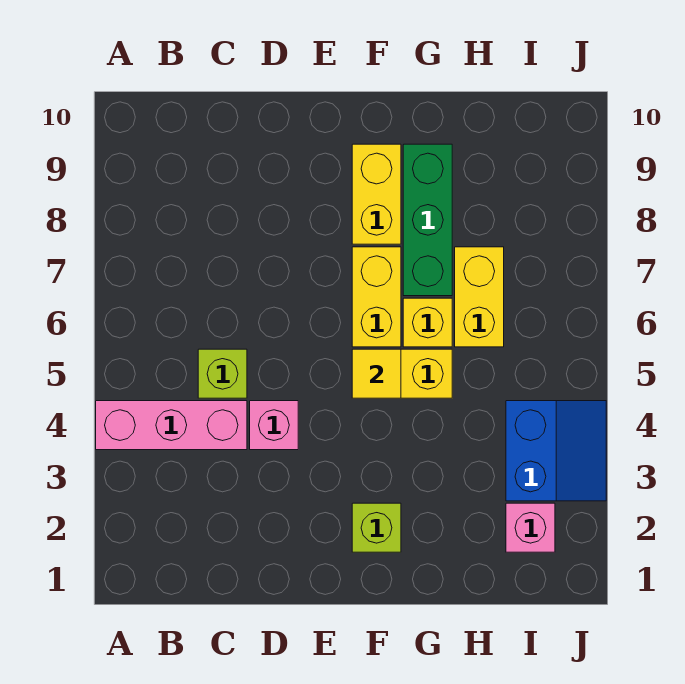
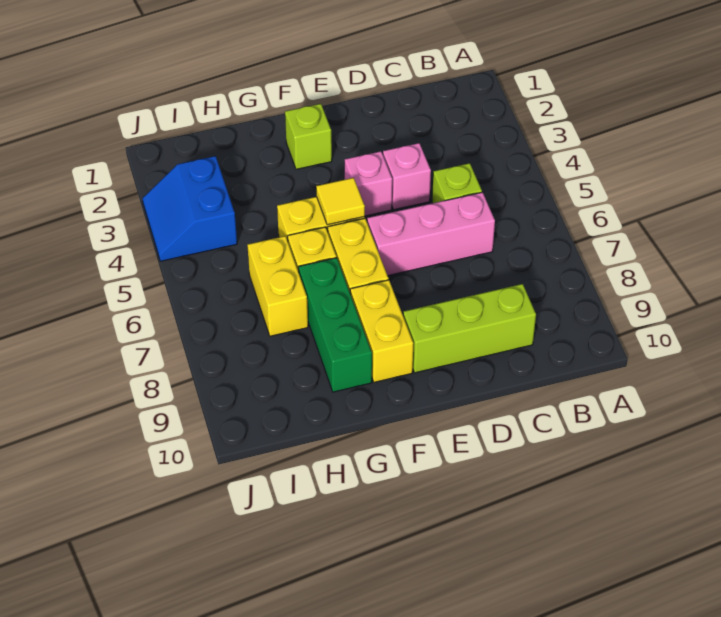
pink 1x3 brick [96,401,247,450] -> pink 1x3 brick moved to [367,192,495,276]
none -> lime 1x3 brick [403,284,536,373]
pink 1x1 brick [506,503,555,552] -> pink 1x1 brick moved to [345,151,392,216]

